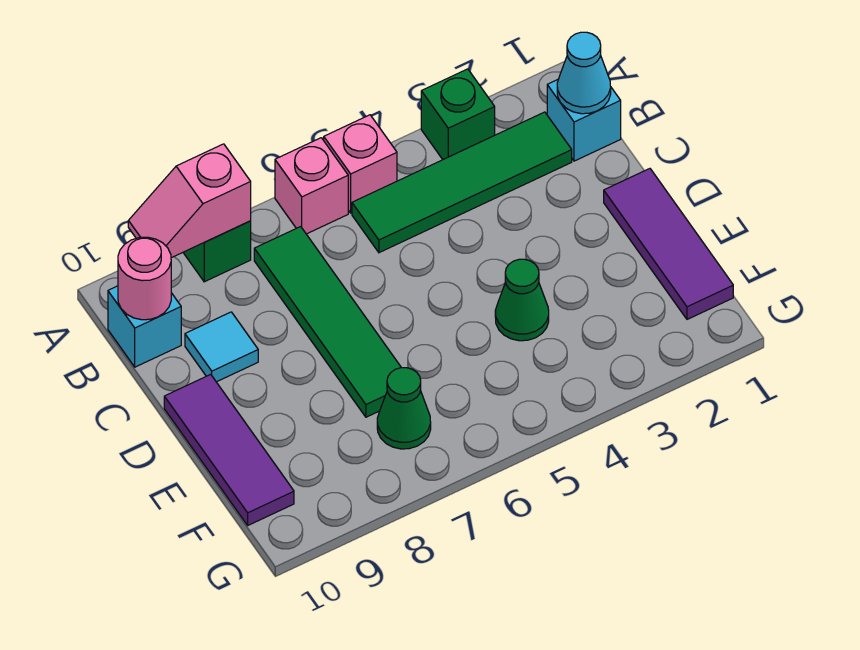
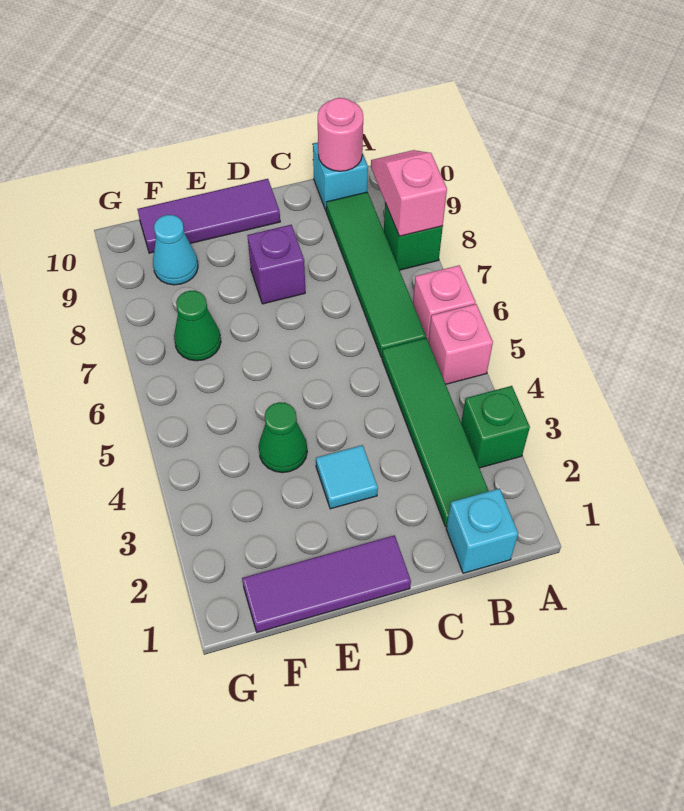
cyan 1x1 cone [557,32,611,114] -> cyan 1x1 cone moved to [153,215,198,285]
green 1x4 tile [254,227,401,417] -> green 1x4 tile turned to [326,192,426,357]
cyan 1x1 tile [185,312,258,382] -> cyan 1x1 tile moved to [316,445,378,509]
none -> purple 1x1 brick [247,225,305,304]

